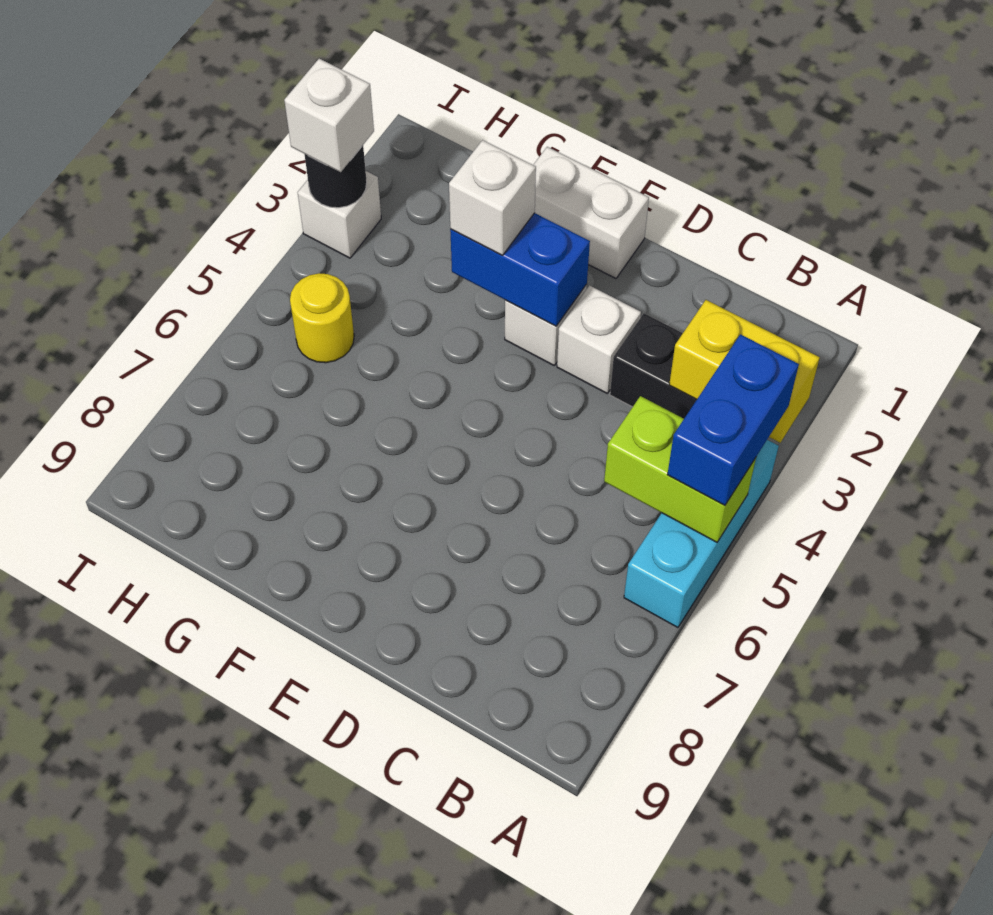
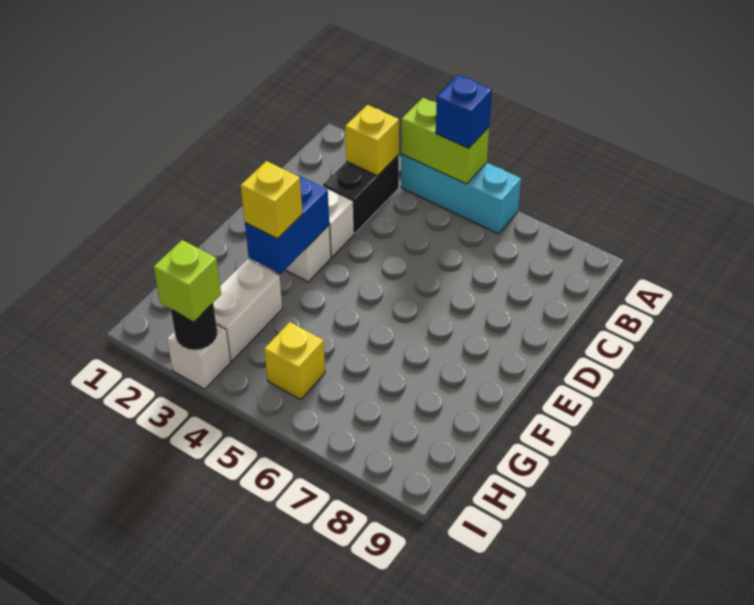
yellow 1x2 brick [669,300,820,443] -> yellow 1x1 brick [345,105,399,176]
blue 1x2 brick [667,334,799,505] -> blue 1x1 brick [436,75,492,148]
lime 1x2 brick [604,396,756,542] -> lime 1x2 brick turned to [401,98,489,184]
white 1x2 brick [534,147,649,278] -> white 1x2 brick moved to [213,259,282,361]
white 1x1 brick [449,140,536,255] -> yellow 1x1 brick [241,161,302,239]
yellow 1x1 round brick [290,273,354,363] -> yellow 1x1 brick [264,322,325,399]
white 1x1 brick [284,59,374,172] -> lime 1x1 brick [154,240,221,322]

